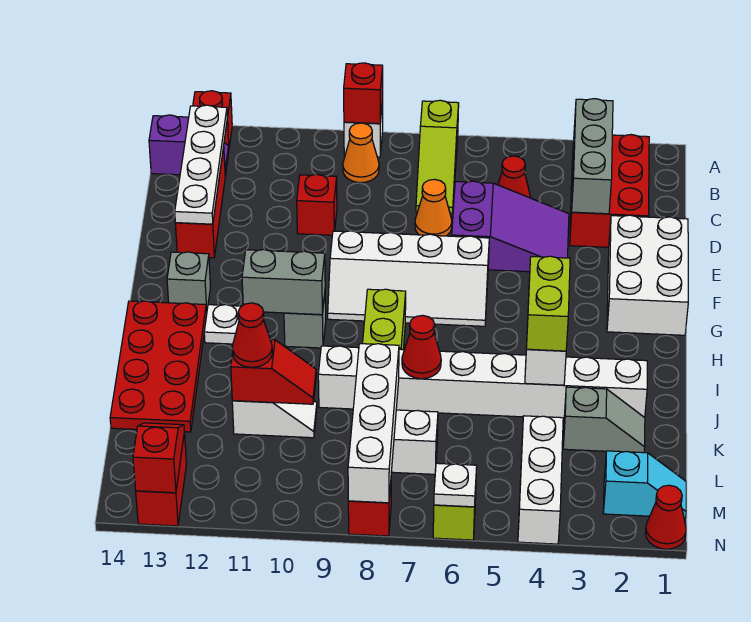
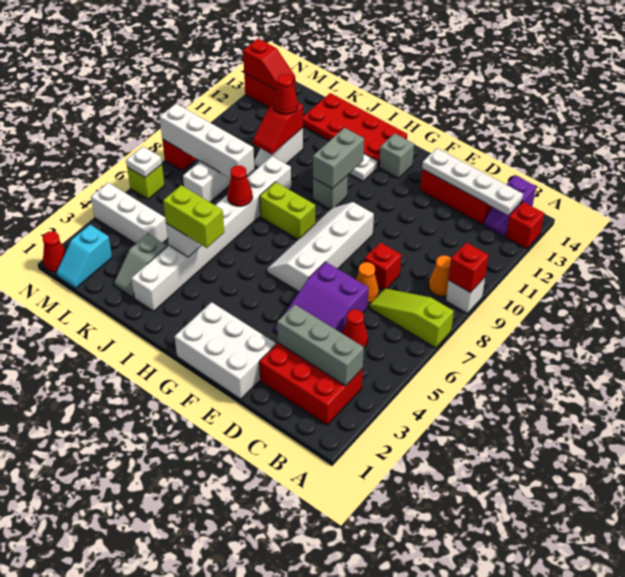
red 1x1 brick [297,174,337,235] -> red 1x1 brick moved to [365,242,401,290]

